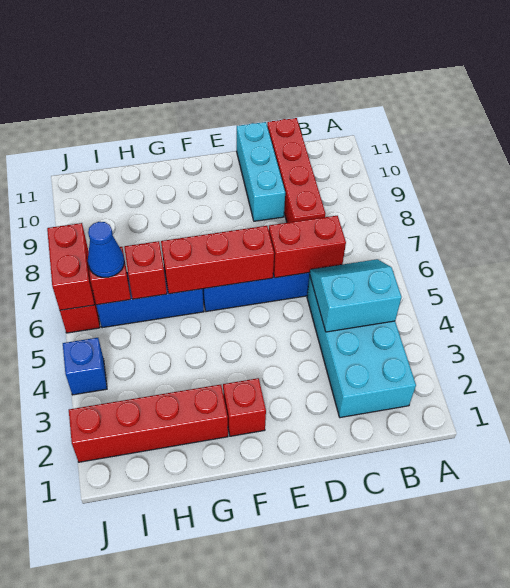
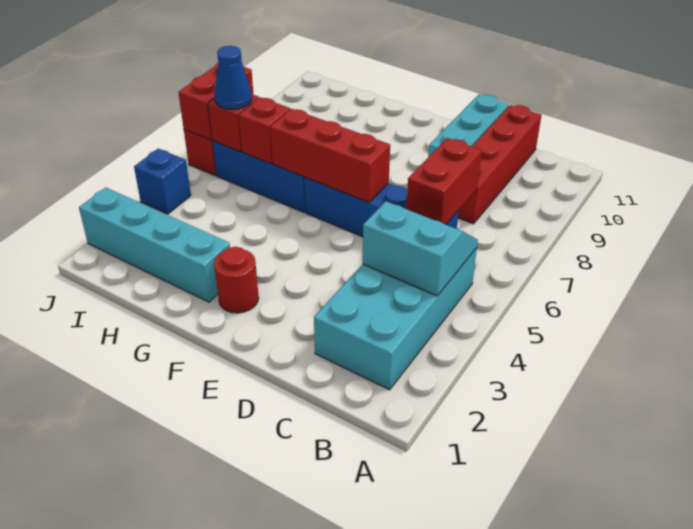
red 1x2 brick [269,216,346,278] -> red 1x2 brick turned to [406,138,482,225]
red 1x1 brick [223,378,266,436] -> red 1x1 round brick [214,247,259,313]
red 1x4 brick [69,385,228,462] -> cyan 1x4 brick [79,187,230,302]

